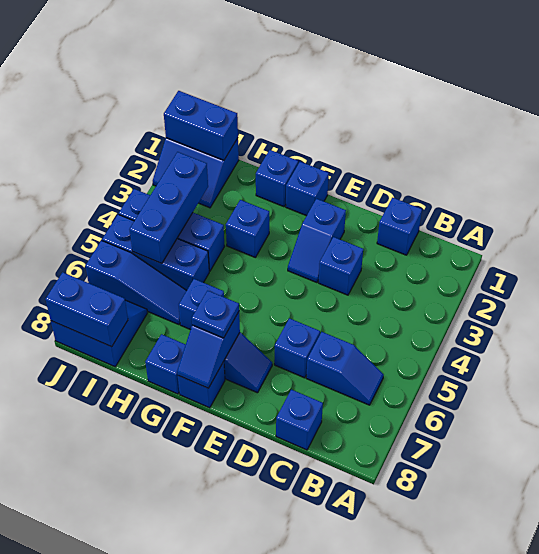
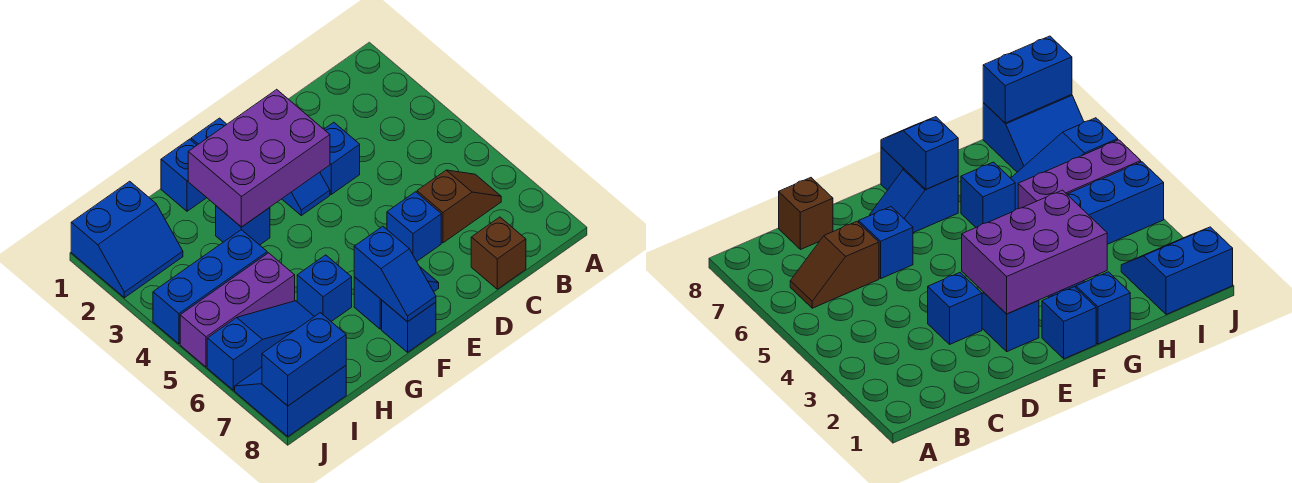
blue 1x2 slope [306,332,384,405] -> brown 1x2 slope [417,170,501,243]
blue 1x1 brick [377,198,422,255] -> none
blue 1x1 brick [276,389,323,450] -> brown 1x1 brick [471,217,526,289]
none -> purple 2x3 brick [188,89,330,227]
blue 1x1 plate [192,291,239,338] -> none
blue 1x1 brick [145,334,186,394] -> none
blue 1x3 brick [102,214,209,290] -> purple 1x3 brick [180,253,295,367]
blue 1x2 brick [164,91,238,160] -> none
blue 1x3 brick [129,152,208,264] -> none

